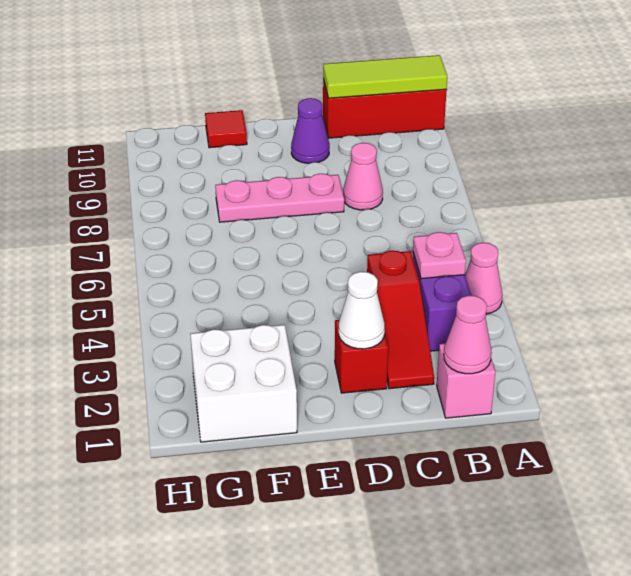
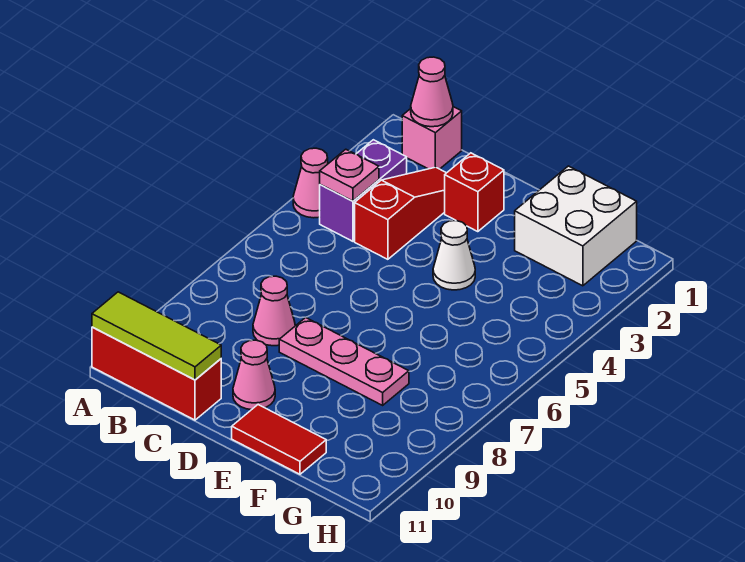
white 1x1 cone [338,272,385,349] -> white 1x1 cone moved to [433,221,475,290]
purple 1x1 cone [291,98,329,163] -> pink 1x1 cone [233,340,275,410]
red 1x1 tile [205,110,247,148] -> red 1x2 tile [232,405,326,474]

